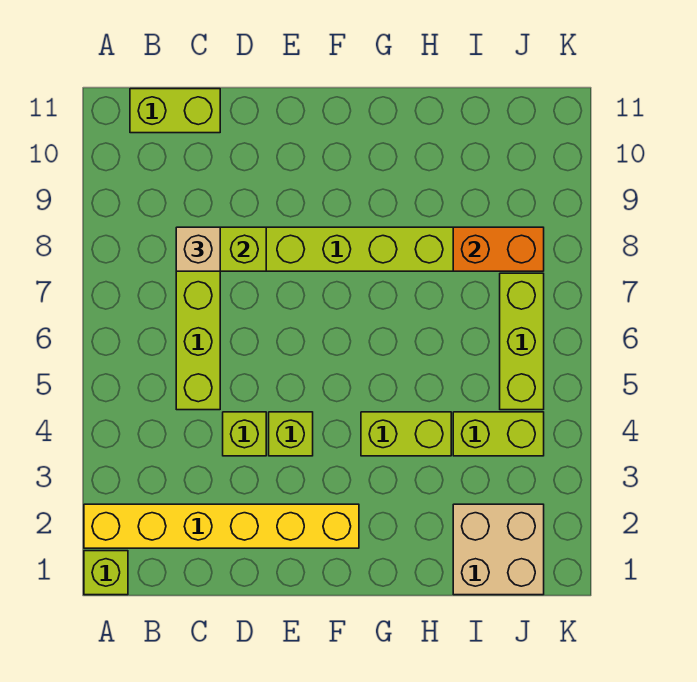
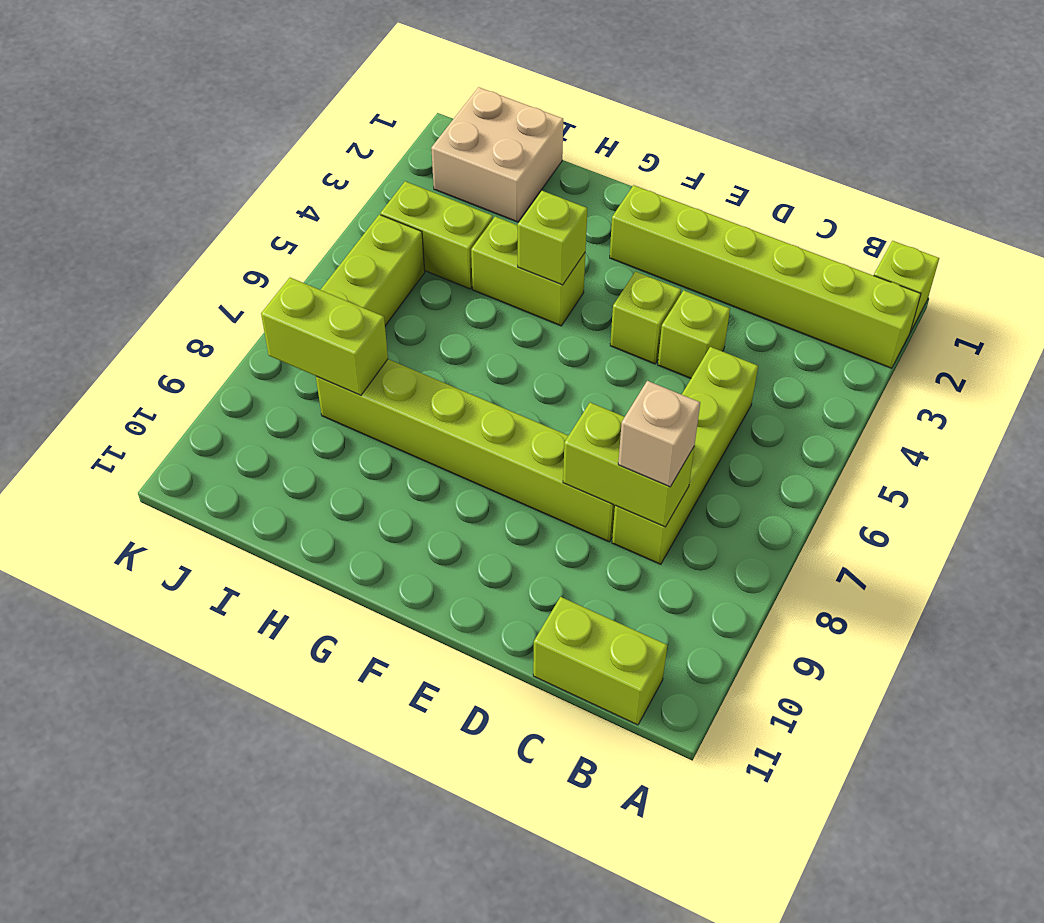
yellow 1x6 brick [84,504,359,548] -> lime 1x6 brick [610,185,921,368]
none -> lime 1x1 brick [518,191,587,285]
orange 1x2 brick [453,227,544,271] -> lime 1x2 brick [261,278,388,395]

